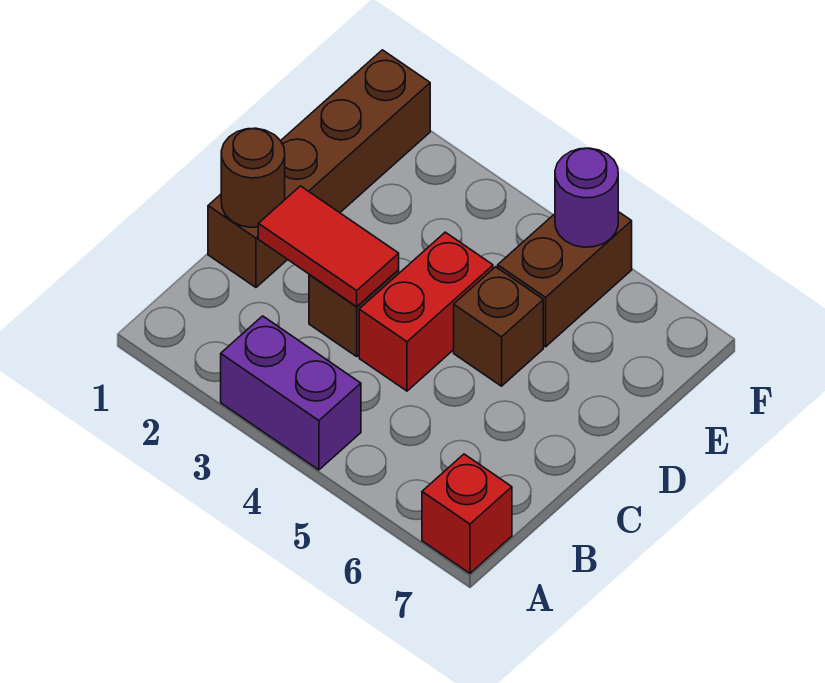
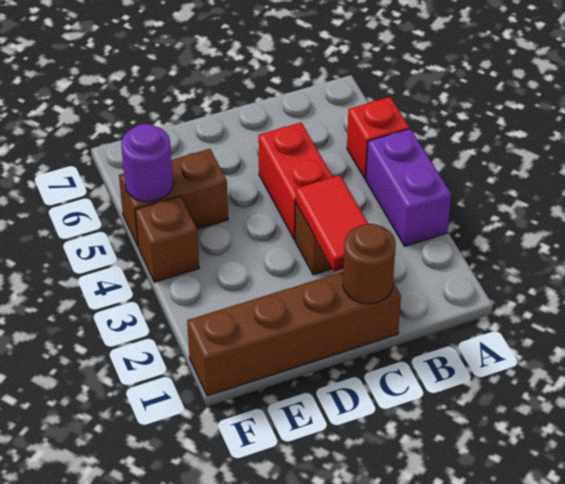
red 1x1 brick [422,454,512,573] -> red 1x1 brick moved to [347,97,409,179]
red 1x2 brick [359,232,493,391] -> red 1x2 brick turned to [258,123,333,240]
brown 1x1 brick [454,267,543,386] -> brown 1x1 brick moved to [135,196,199,282]

